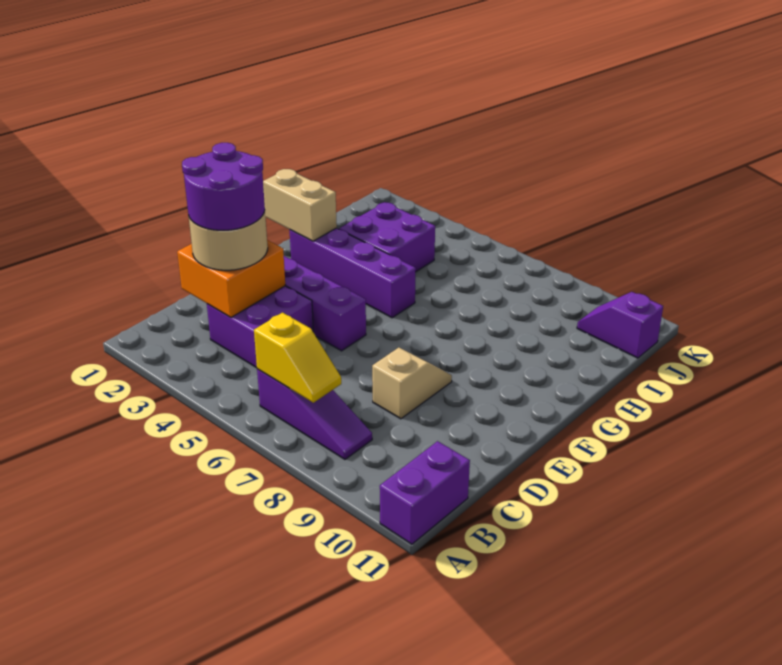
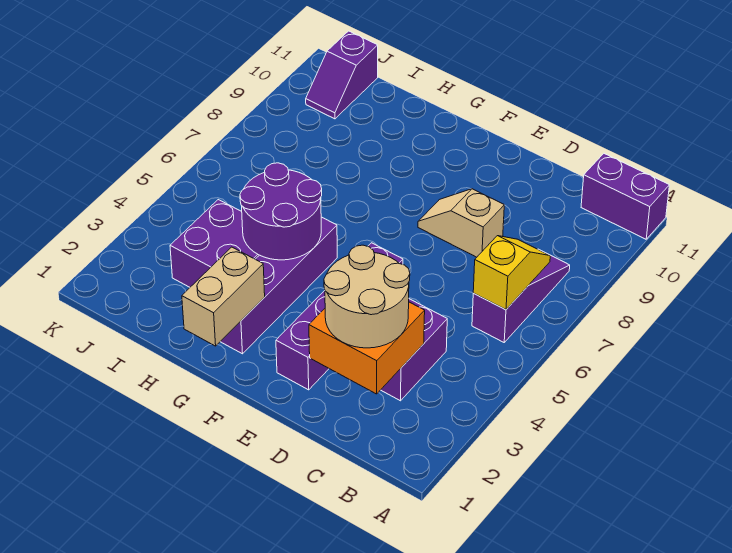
purple 2x2 round brick [182,143,265,230] -> purple 2x2 round brick moved to [240,163,322,260]

